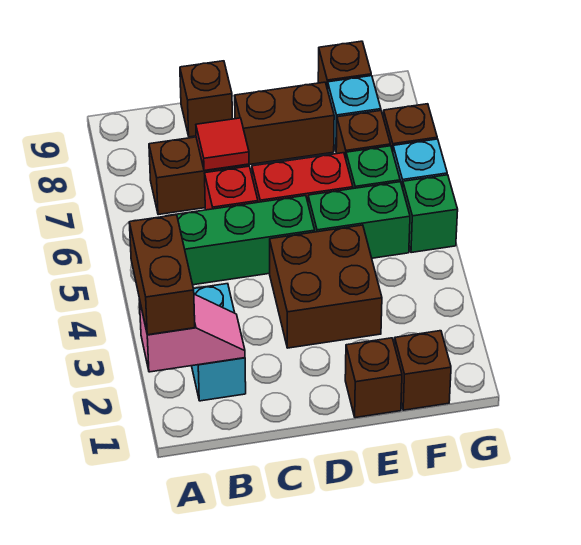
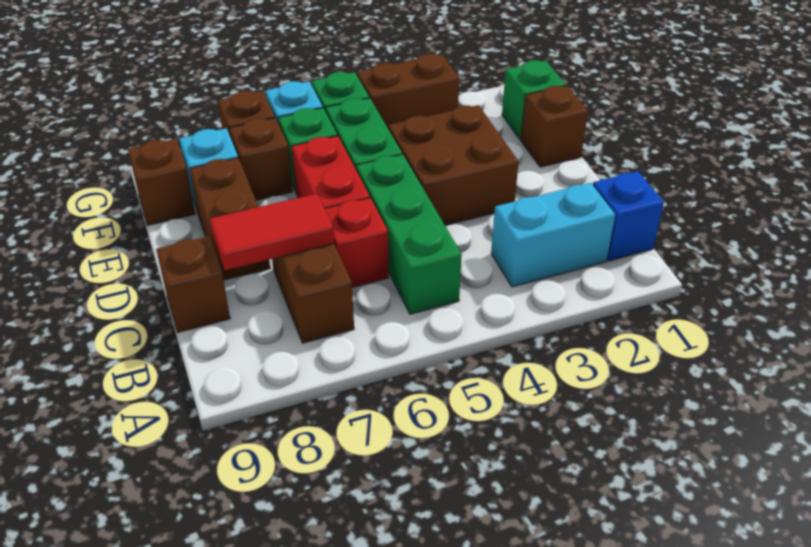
pink 1x2 slope [139,294,245,372] -> none
brown 1x2 brick [129,215,195,335] -> brown 1x2 brick moved to [357,54,459,128]
none -> blue 1x1 brick [593,171,664,261]
red 1x1 tile [196,118,249,171] -> red 1x2 tile [210,194,334,270]
brown 1x1 brick [395,331,451,410] -> green 1x1 brick [502,60,566,140]

